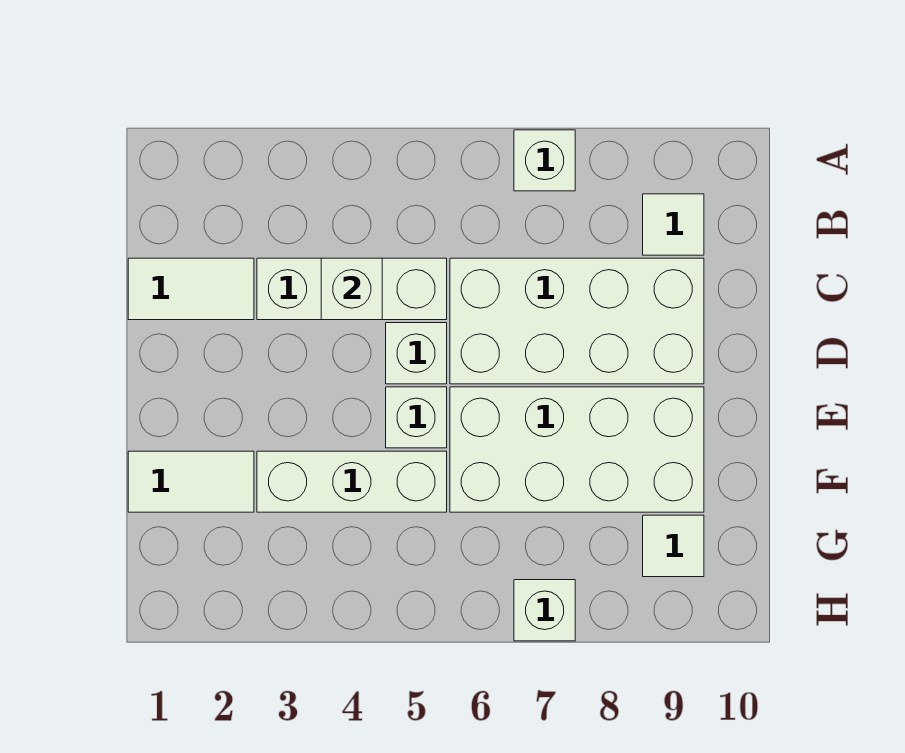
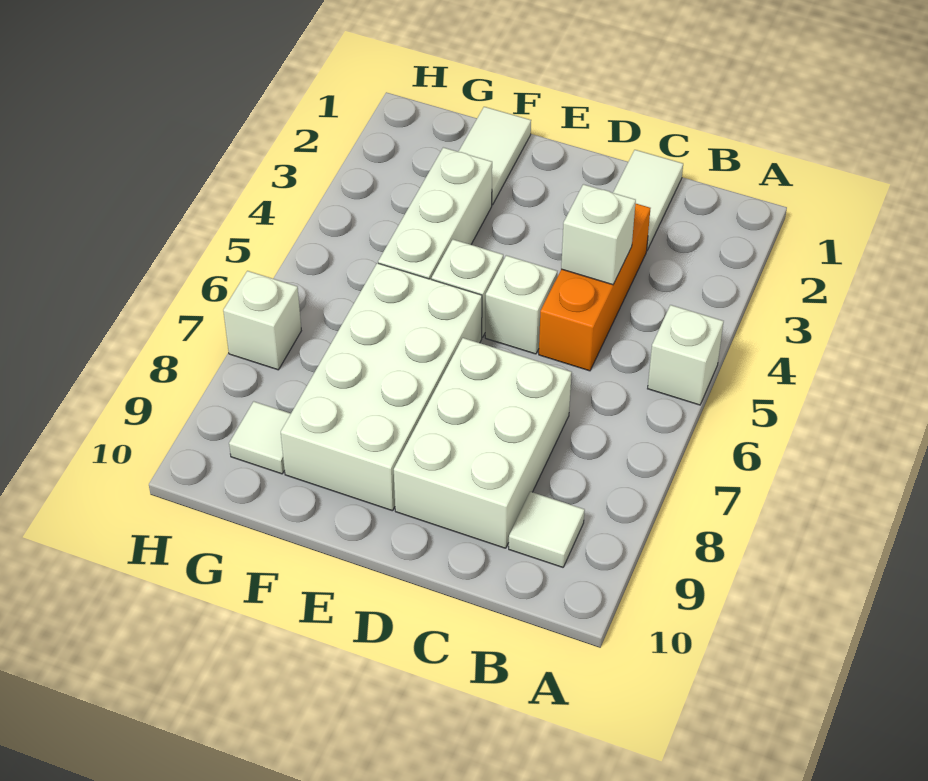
white 1x1 brick [514,130,575,191] -> white 1x1 brick moved to [648,305,724,405]
white 1x3 brick [257,258,447,320] -> orange 1x3 brick [539,203,650,371]
white 2x4 brick [450,258,704,384] -> white 2x3 brick [394,338,572,548]

